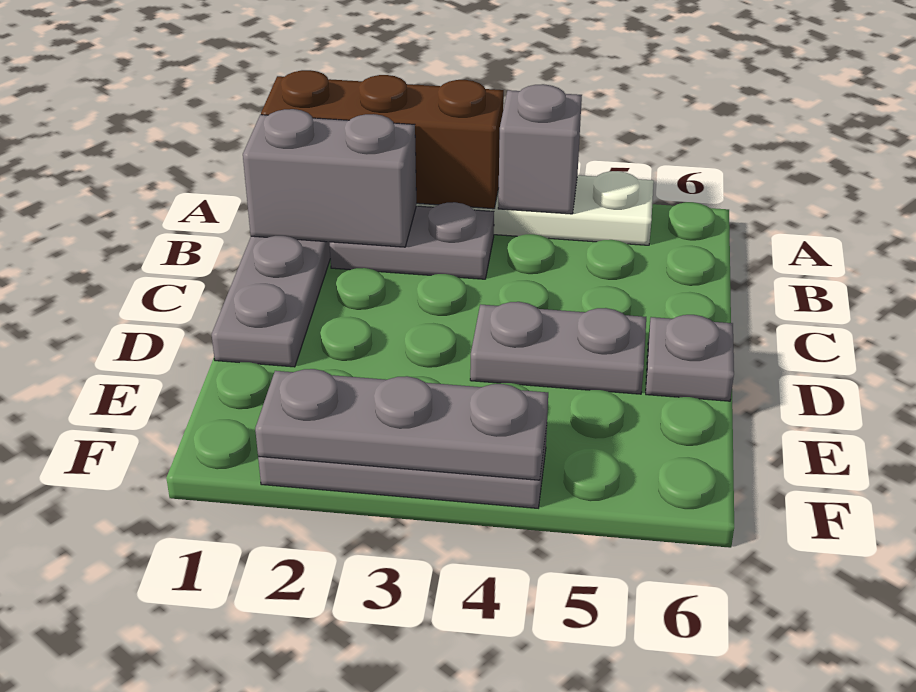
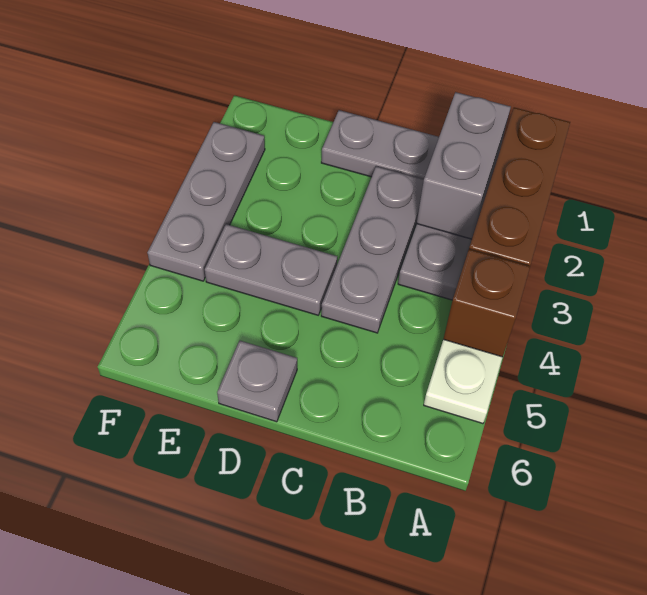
grey 1x1 brick [498,84,582,214] -> brown 1x1 brick [443,249,530,357]
grey 1x2 plate [470,302,646,394] -> grey 1x2 plate turned to [205,224,337,315]
grey 1x3 plate [255,369,548,480] -> grey 1x3 plate moved to [321,166,424,333]

